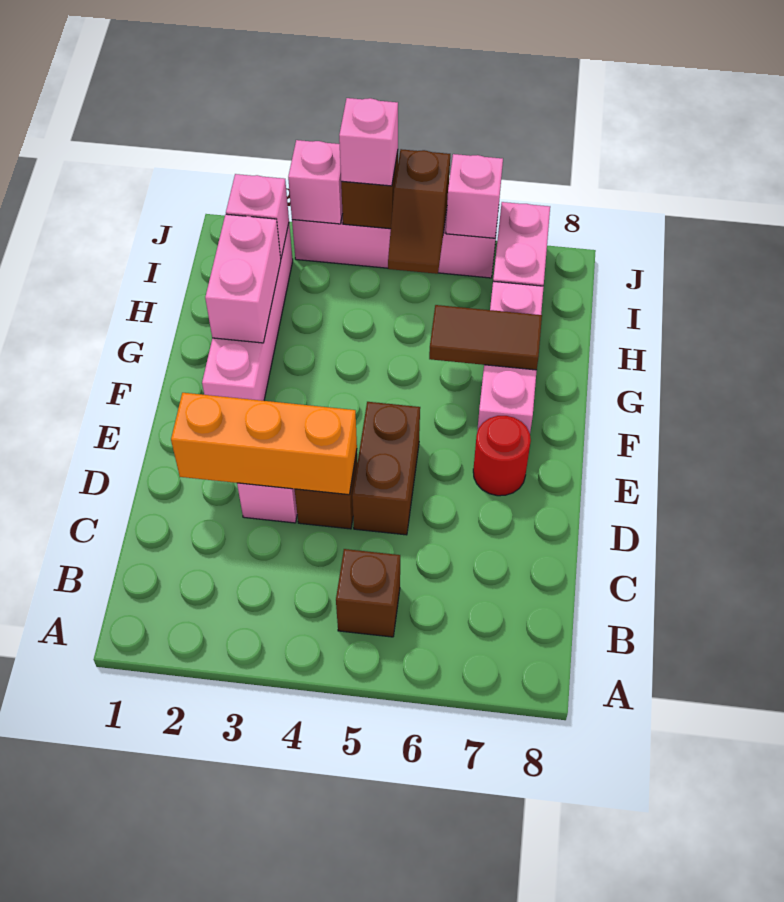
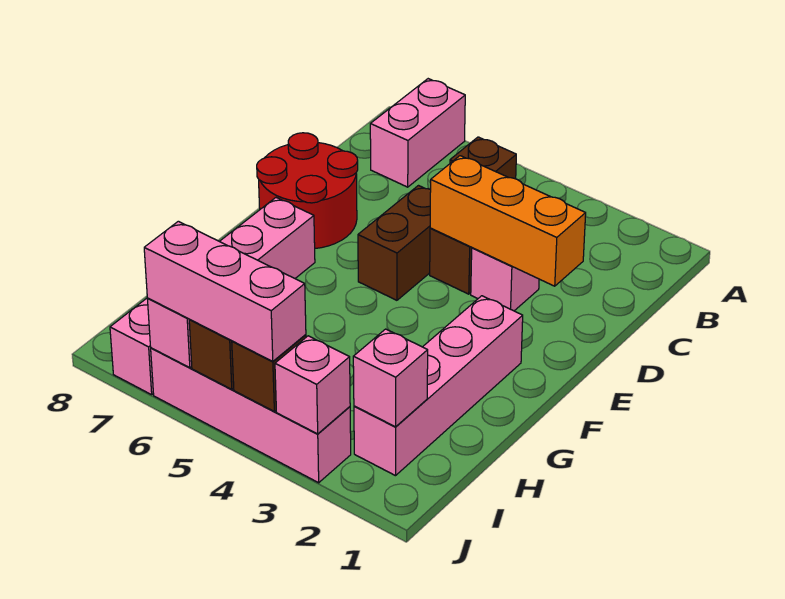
red 1x1 round brick [473,416,531,496] -> red 2x2 round brick [257,133,358,248]
pink 1x2 brick [205,214,281,343] -> pink 1x2 brick moved to [370,79,465,187]
brown 1x2 tile [429,305,542,370] -> none
pink 1x1 brick [339,98,398,186] -> pink 1x3 brick [144,221,306,361]

